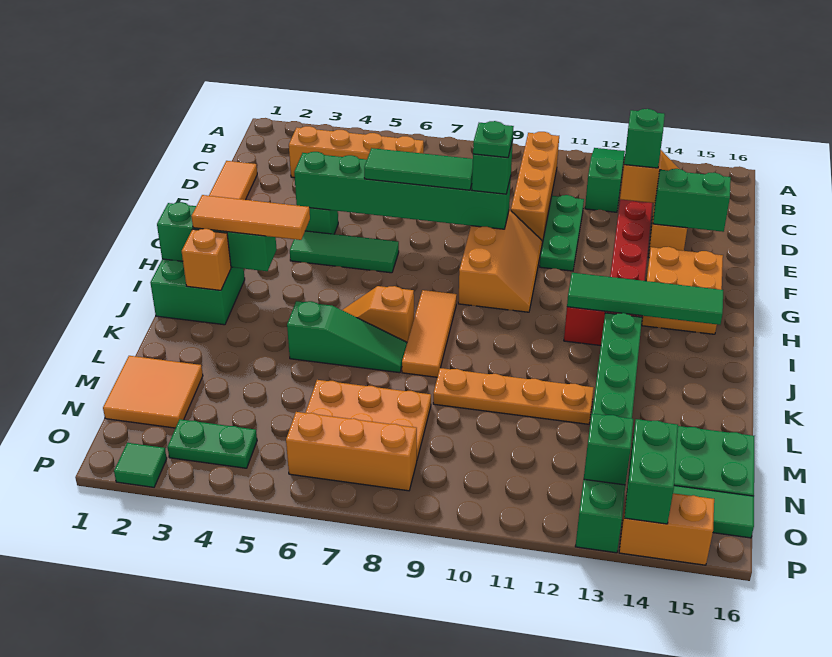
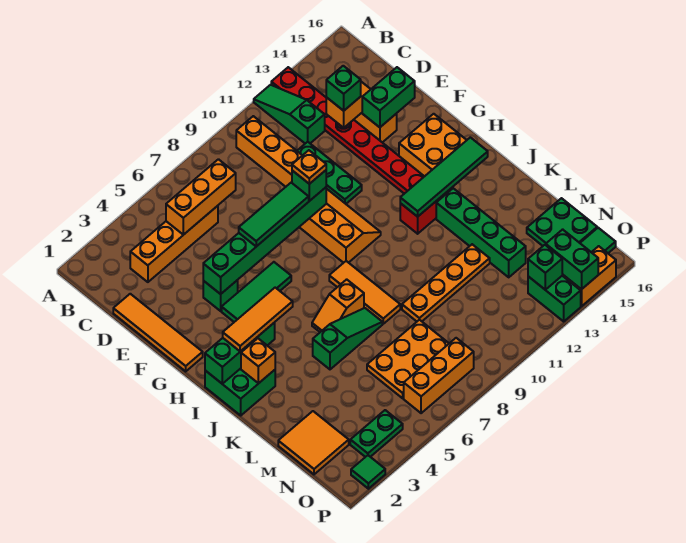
none -> orange 1x3 brick [166,159,236,235]
green 1x1 plate [473,121,514,158] -> orange 1x1 plate [292,150,326,184]

